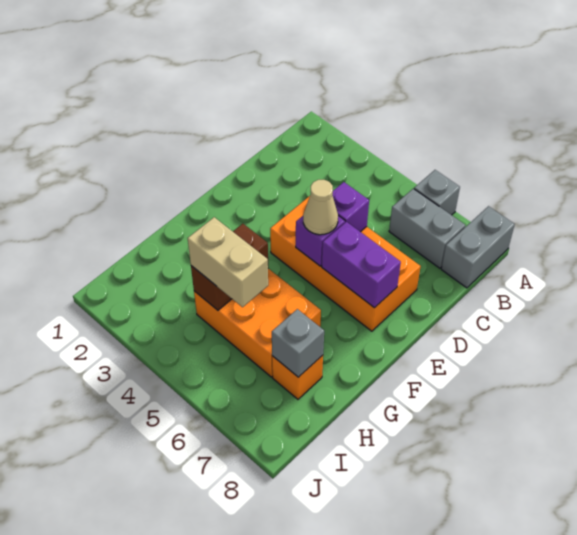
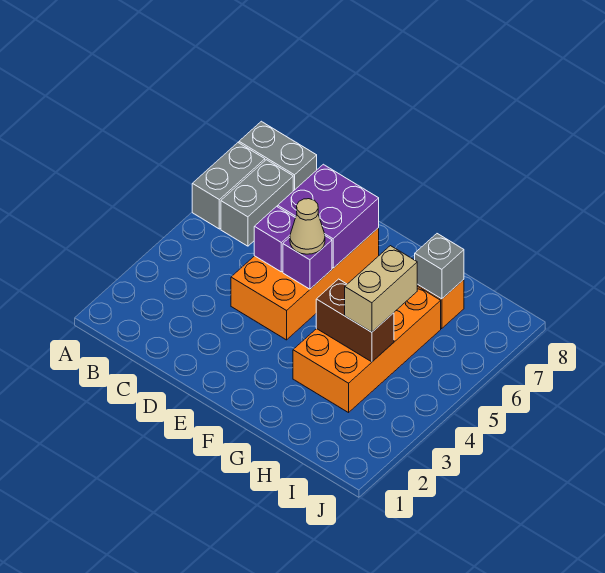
grey 1x1 brick [414,170,460,215] -> grey 1x2 brick [192,143,265,229]
purple 1x2 brick [322,222,401,308] -> purple 2x2 brick [278,164,379,268]
orange 2x3 brick [194,269,321,377] -> orange 2x4 brick [293,286,441,413]

